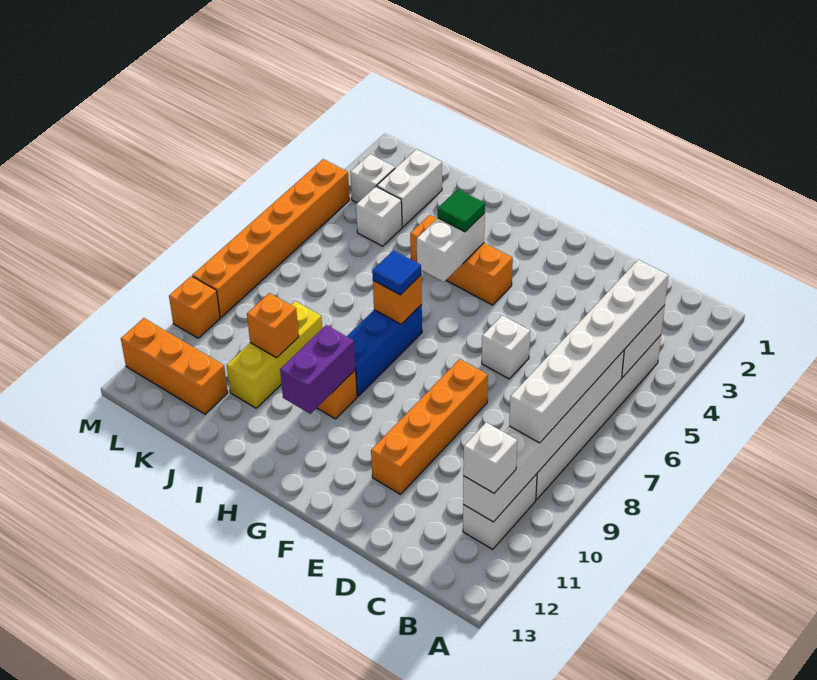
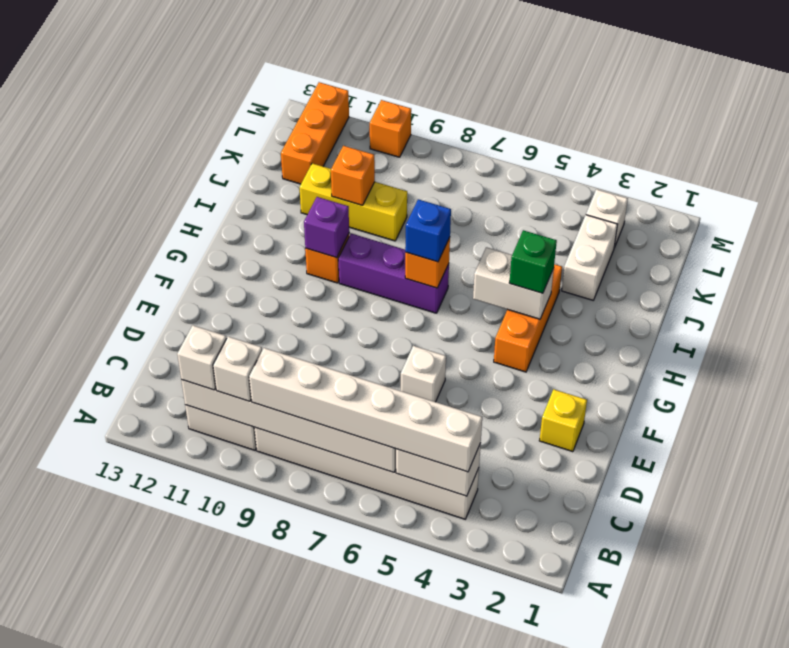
none -> yellow 1x1 brick [539,389,587,452]
orange 1x4 brick [371,359,488,494] -> none
green 1x1 tile [438,189,485,232] -> green 1x1 brick [509,230,557,293]
blue 1x3 brick [347,305,422,396] -> purple 1x3 brick [338,233,449,313]
blue 1x1 tile [372,250,421,295] -> blue 1x1 brick [405,199,451,262]
purple 1x2 brick [280,325,356,414] -> purple 1x1 brick [304,197,349,258]
white 1x2 brick [377,149,442,227] -> white 1x2 brick turned to [562,215,618,300]
white 1x1 brick [356,187,402,246] -> white 1x1 brick moved to [213,337,262,401]
orange 1x6 brick [192,159,350,317] -> none

